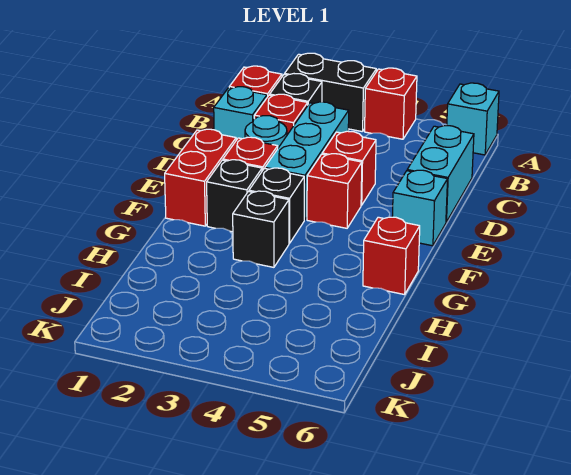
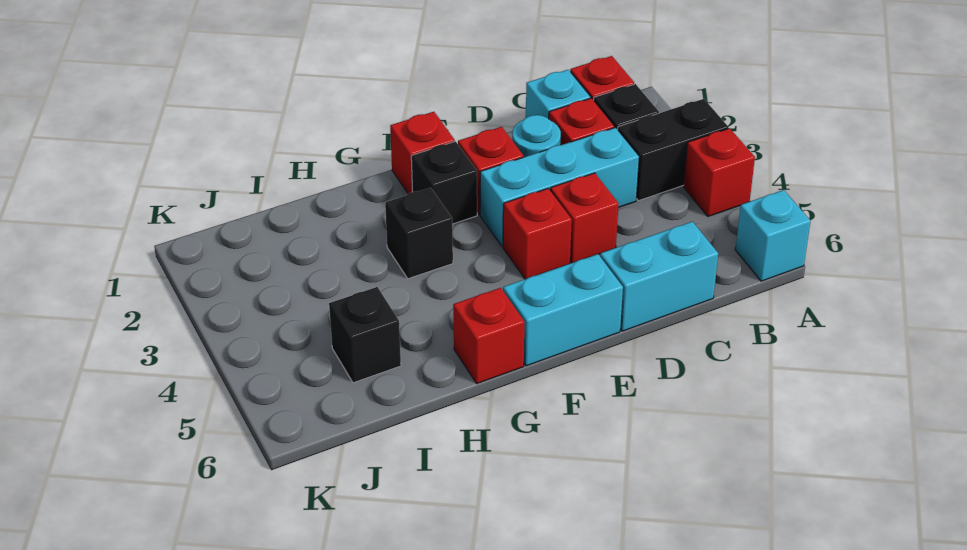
black 1x2 brick [285,53,376,132] -> black 1x2 brick turned to [618,99,728,201]
red 1x2 brick [165,129,236,226] -> red 1x1 brick [390,112,455,194]
cyan 1x1 brick [392,170,448,246] -> cyan 1x2 brick [503,254,623,366]
black 1x1 brick [249,168,304,243] -> black 1x1 brick moved to [329,287,401,383]

